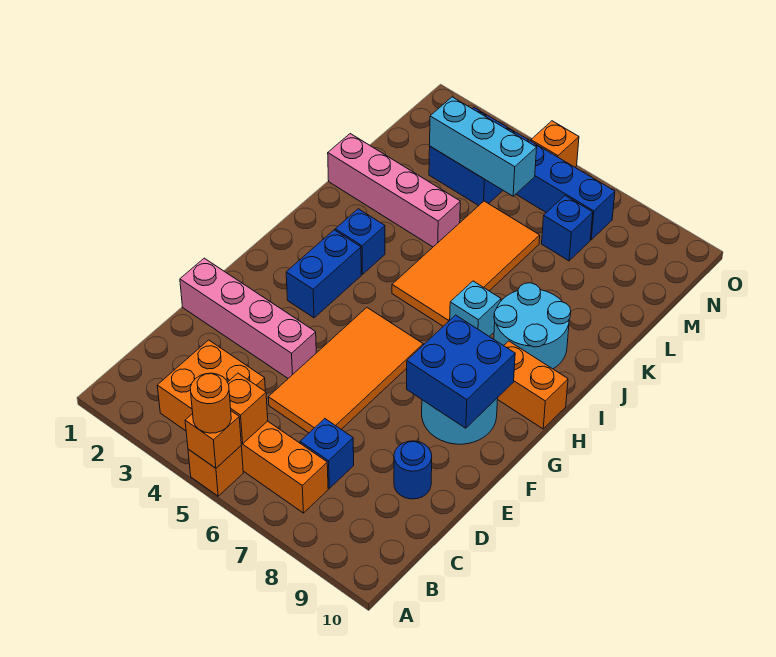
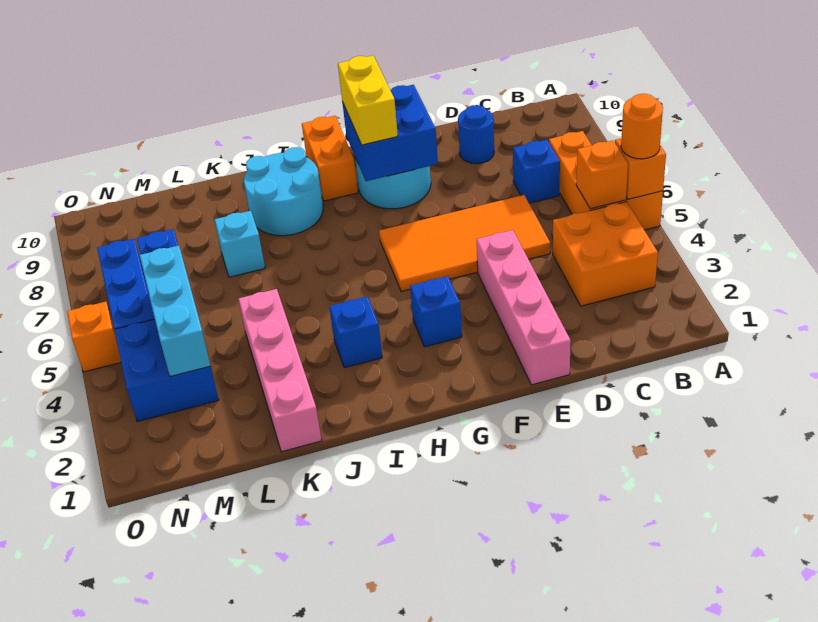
blue 1x2 brick [286,230,361,318] -> blue 1x1 brick [410,276,462,347]
none -> yellow 1x2 brick [338,55,398,145]
orange 2x4 tile [392,201,540,326] -> none
cyan 1x1 brick [450,281,501,337] -> cyan 1x1 brick moved to [215,211,265,277]

